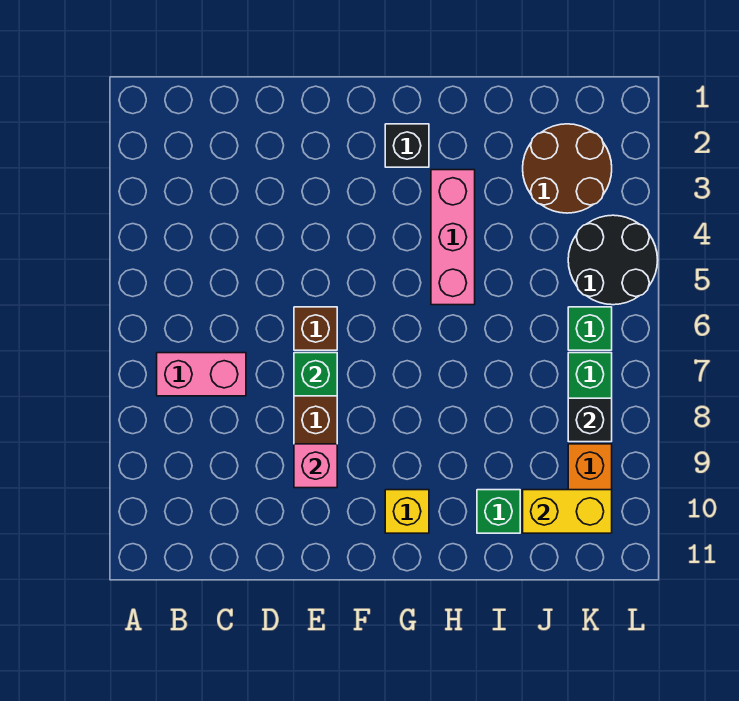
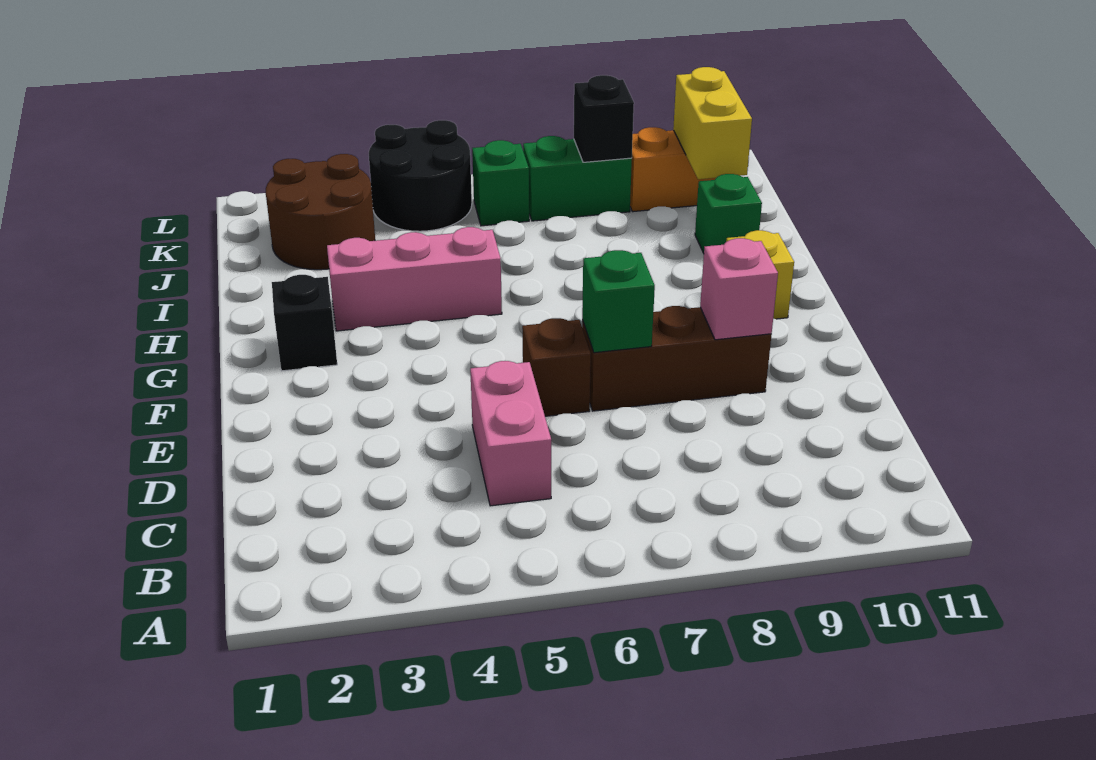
pink 1x2 brick [157,353,246,396] -> pink 1x2 brick moved to [470,361,551,506]

